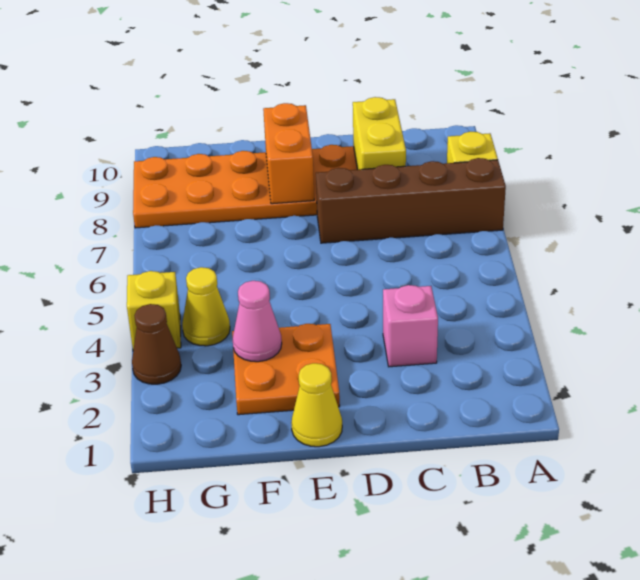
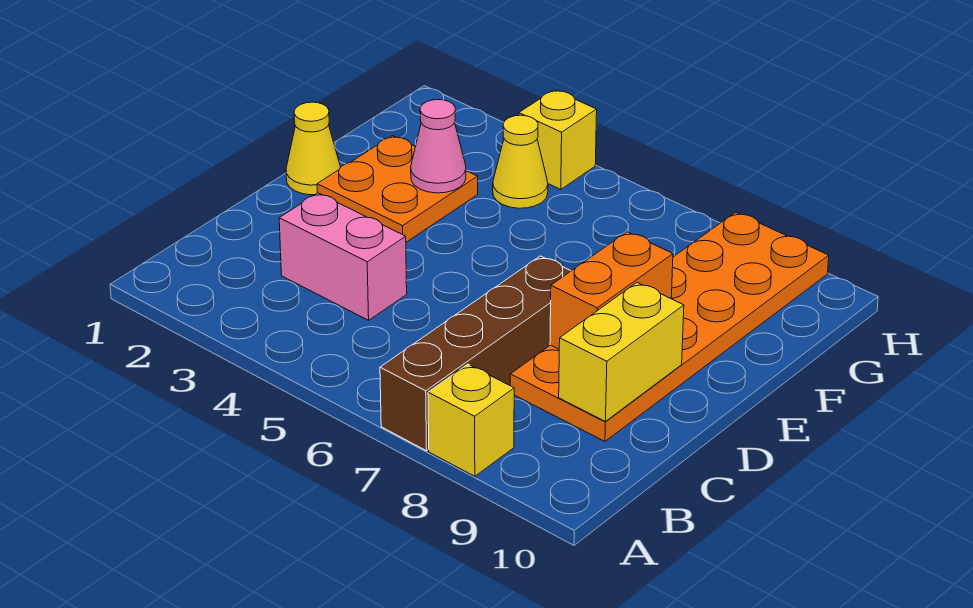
pink 1x1 brick [383,285,438,367] -> pink 1x2 brick [279,193,407,320]
yellow 1x2 brick [353,97,406,170] -> yellow 1x2 brick turned to [559,283,684,421]
orange 1x2 brick [263,103,314,204] -> orange 1x2 brick turned to [550,232,673,349]
brown 1x1 cone [132,304,181,384] -> none

